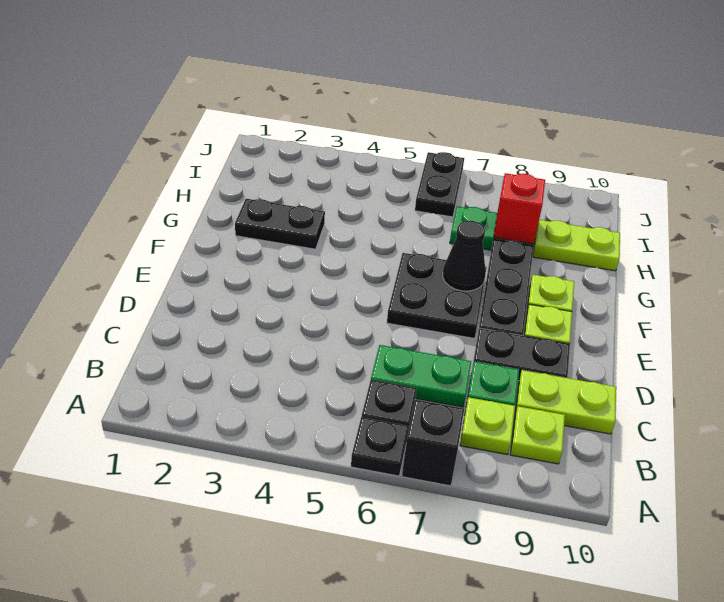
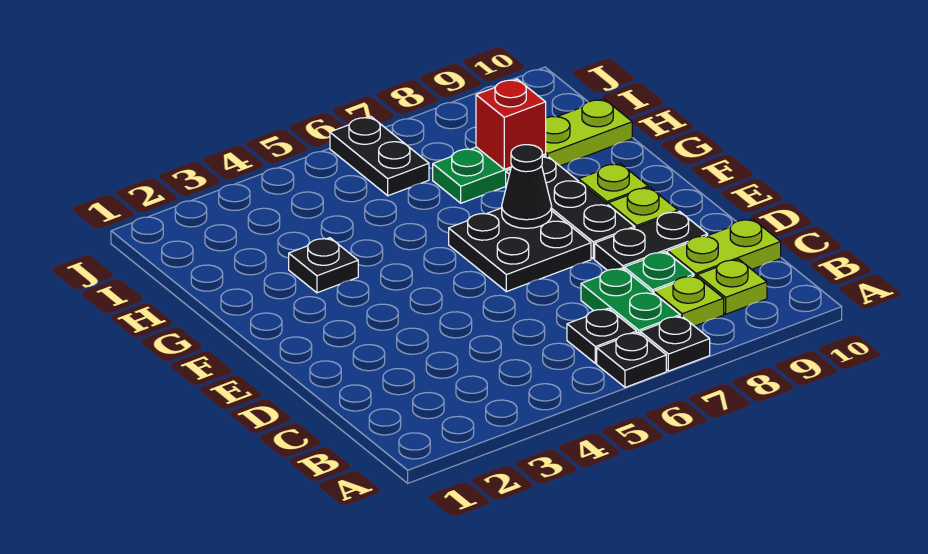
black 1x1 brick [402,400,464,486] -> black 1x1 plate [640,316,710,371]
green 1x2 plate [371,345,471,407] -> green 1x2 plate turned to [581,268,680,333]
black 1x2 plate [235,199,325,249] -> black 1x1 plate [289,238,358,293]

